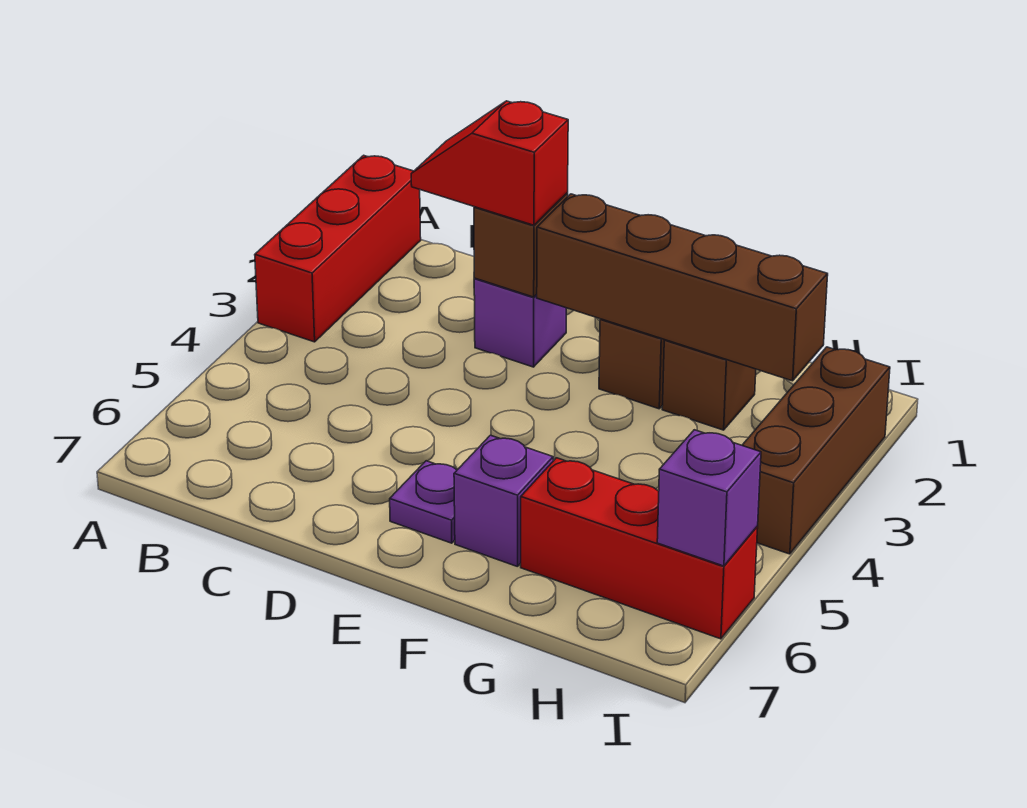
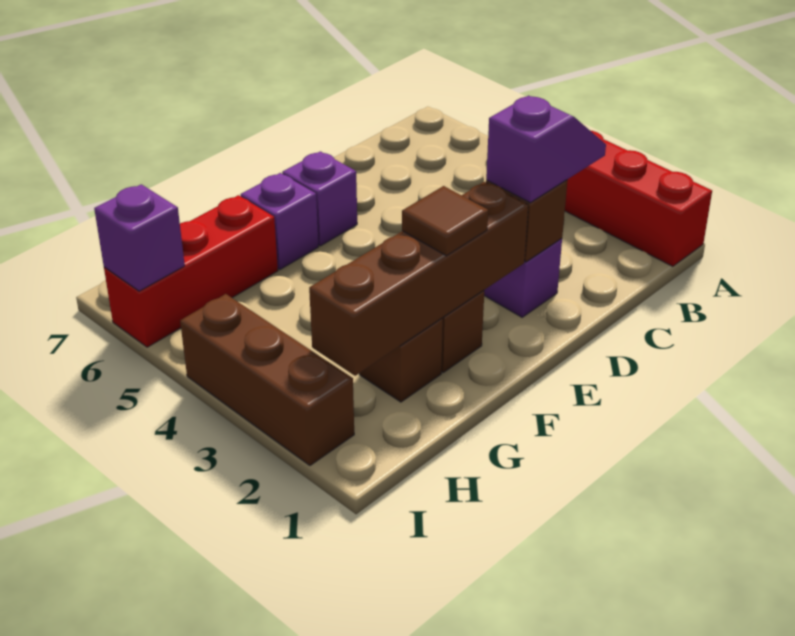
red 1x2 slope [411,101,568,225] -> purple 1x2 slope [486,96,606,202]
purple 1x1 plate [390,461,457,543] -> purple 1x1 brick [282,151,357,246]
none -> brown 1x1 tile [402,186,488,256]

